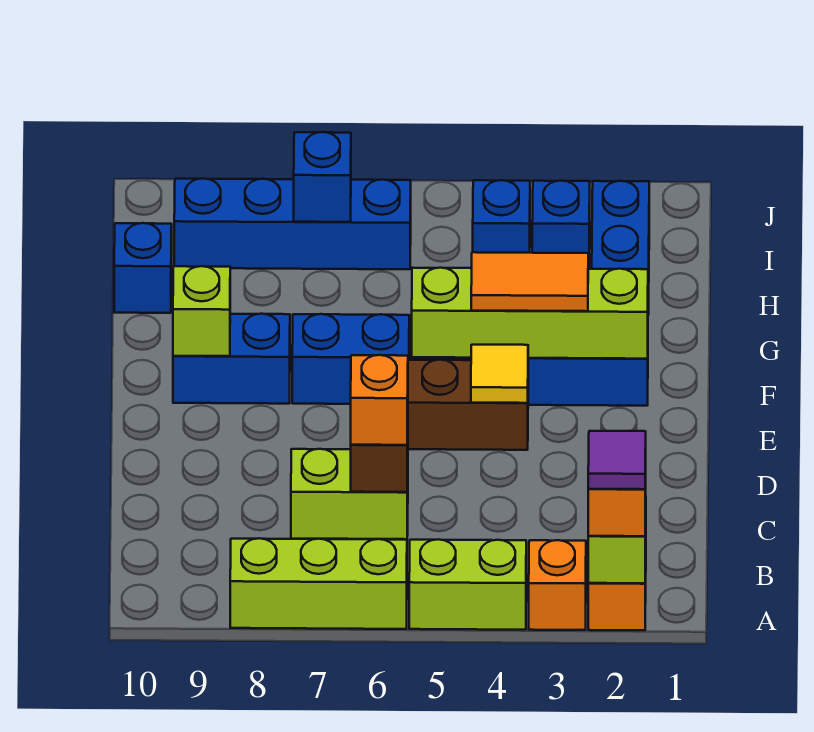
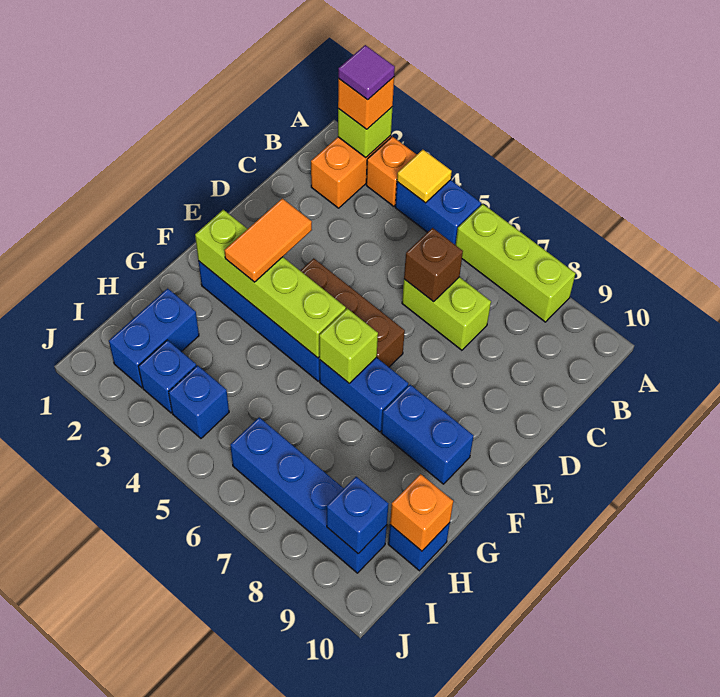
lime 1x2 brick [409,539,526,630] -> blue 1x2 brick [395,180,481,245]
orange 1x1 brick [351,355,408,445] -> orange 1x1 brick moved to [390,474,453,551]
yellow 1x1 tile [471,345,528,403] -> yellow 1x1 tile moved to [397,150,452,203]
orange 1x2 tile [471,252,588,311] -> orange 1x2 tile turned to [224,198,312,282]
lime 1x1 brick [173,266,230,356] -> lime 1x1 brick moved to [319,308,378,383]
blue 1x1 brick [294,132,351,222] -> blue 1x1 brick moved to [327,477,388,554]

